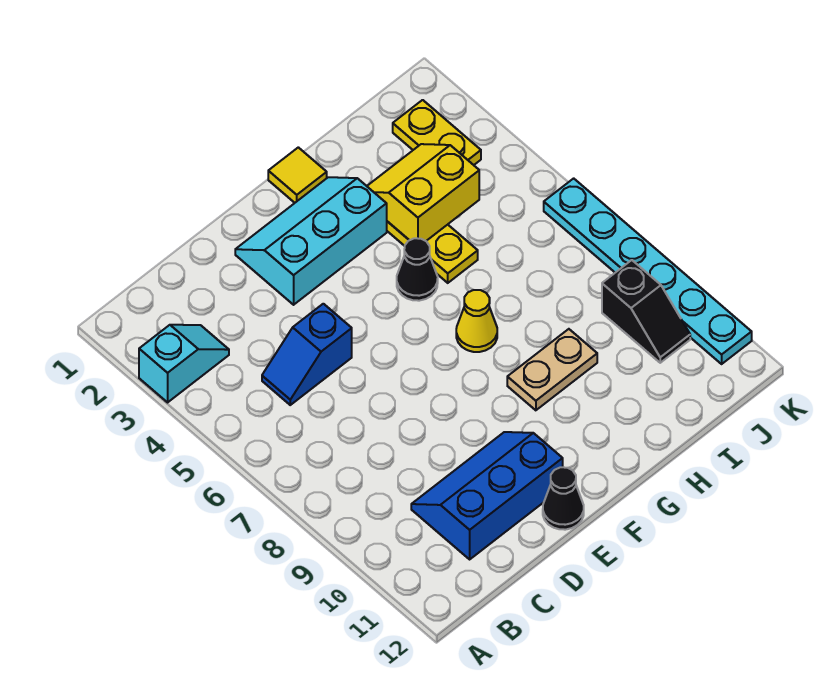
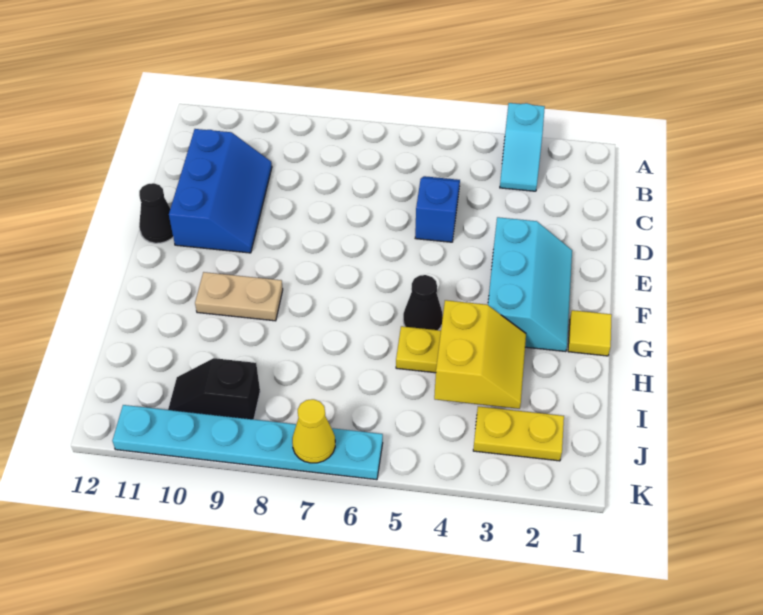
yellow 1x1 cone [456,290,497,352] -> yellow 1x1 cone moved to [292,399,335,463]
tan 1x2 plate [507,329,597,410] -> tan 1x2 plate turned to [195,272,283,321]

